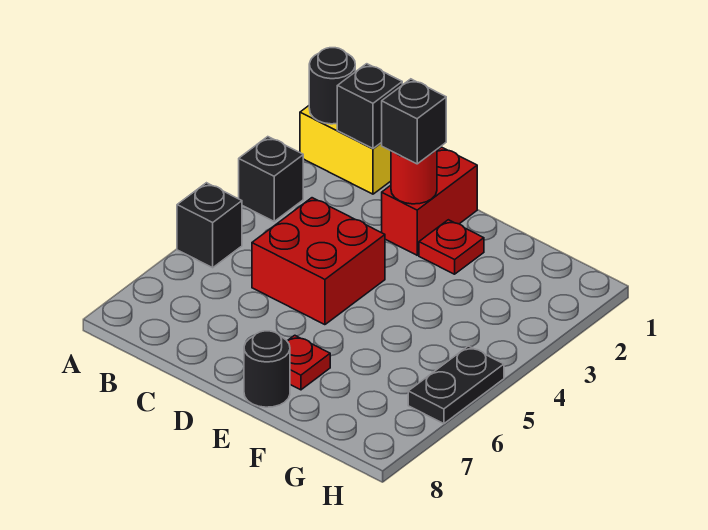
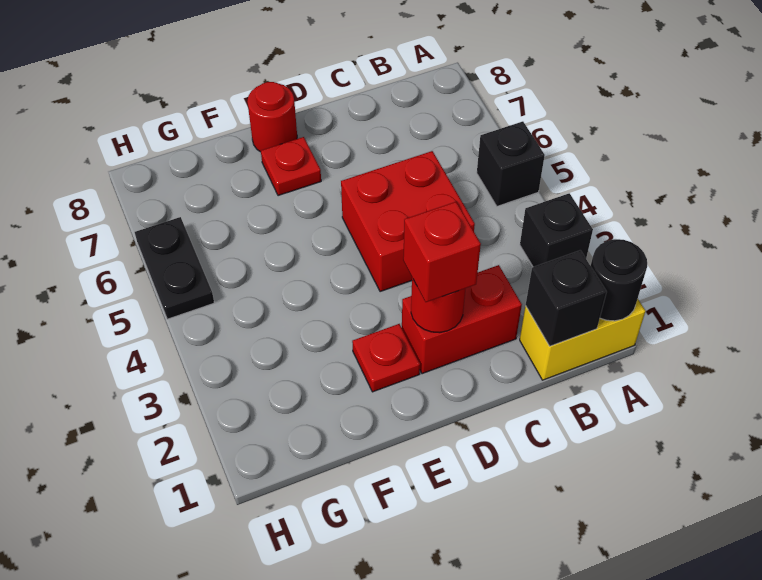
red 1x2 brick [382,147,477,255] -> red 1x2 brick turned to [402,265,522,374]
black 1x1 brick [382,79,446,164] -> red 1x1 brick [403,202,481,302]
black 1x1 round brick [244,331,290,407] -> red 1x1 round brick [247,82,297,152]

